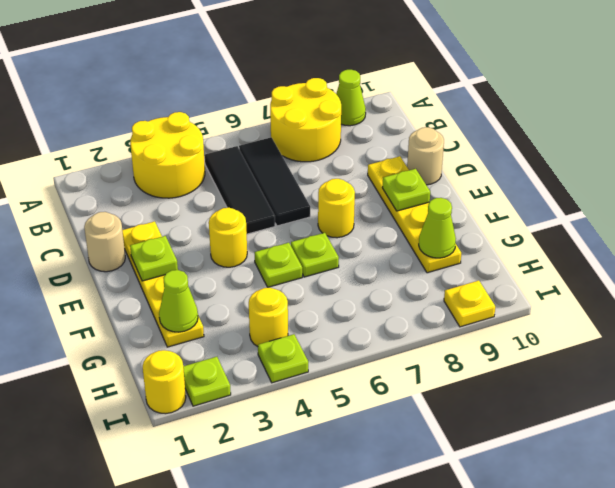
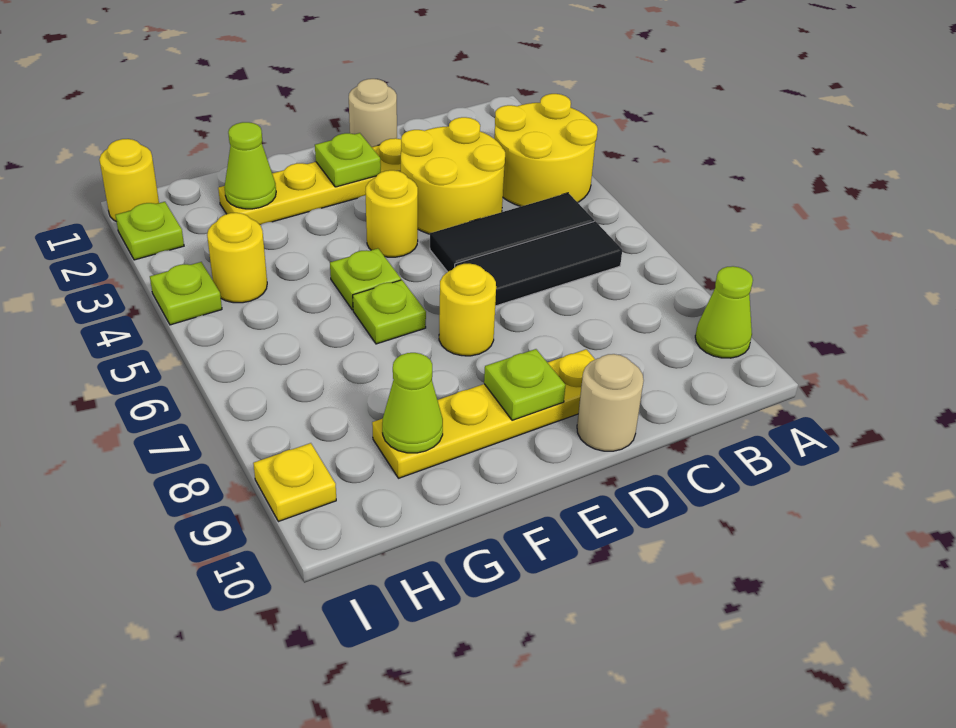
yellow 2x2 round brick [270,78,341,162] -> yellow 2x2 round brick moved to [401,117,505,234]

